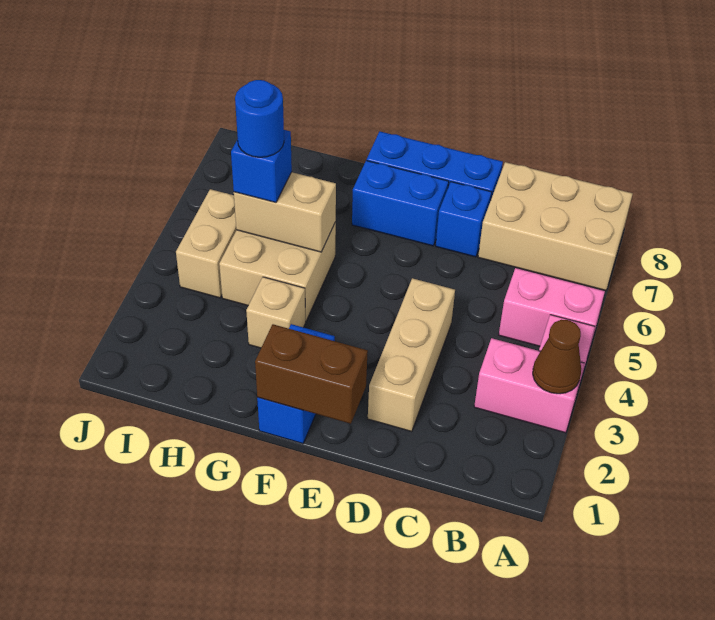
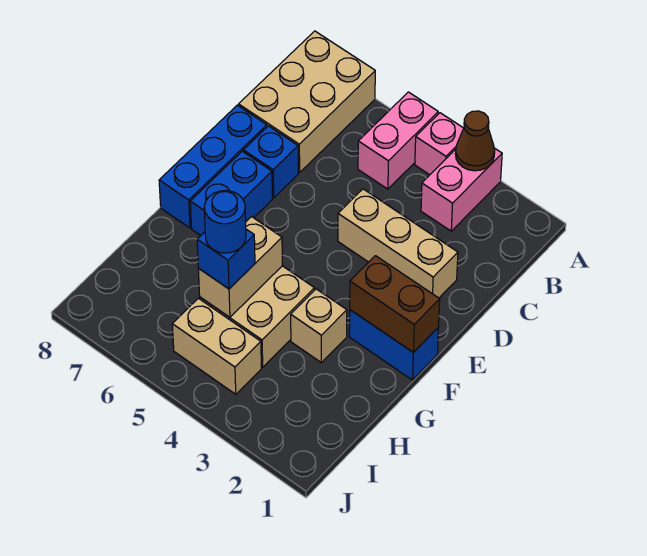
brown 1x2 brick [255,324,368,424] -> brown 1x2 brick turned to [350,256,440,353]

